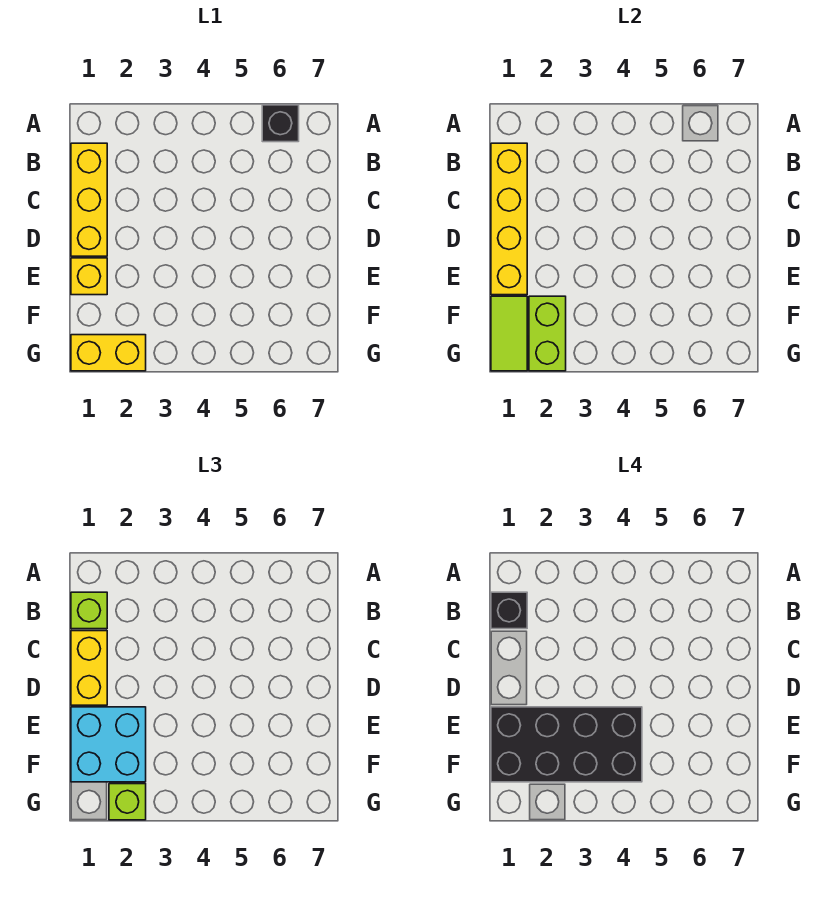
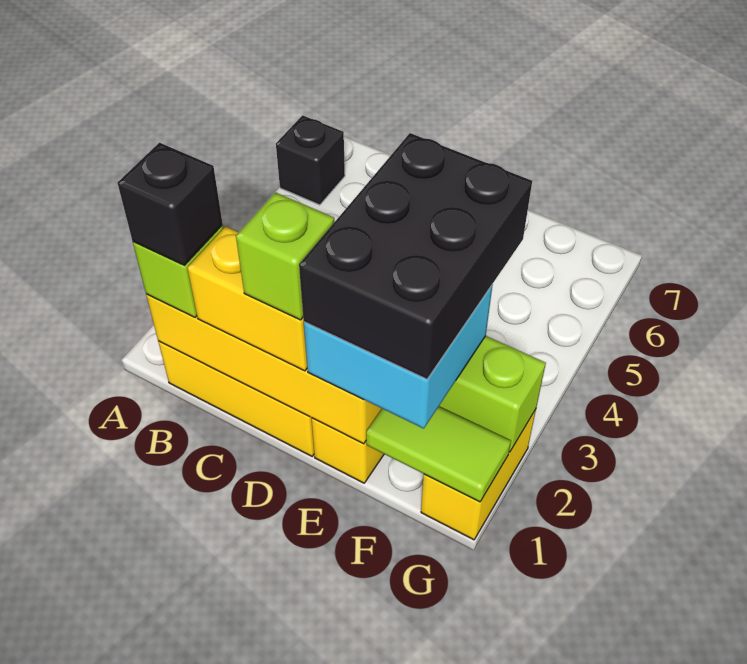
black 2x4 brick [491,707,642,782] -> black 2x3 brick [299,133,532,379]
lime 1x1 brick [109,784,146,820] -> lime 1x1 brick moved to [236,192,334,320]

